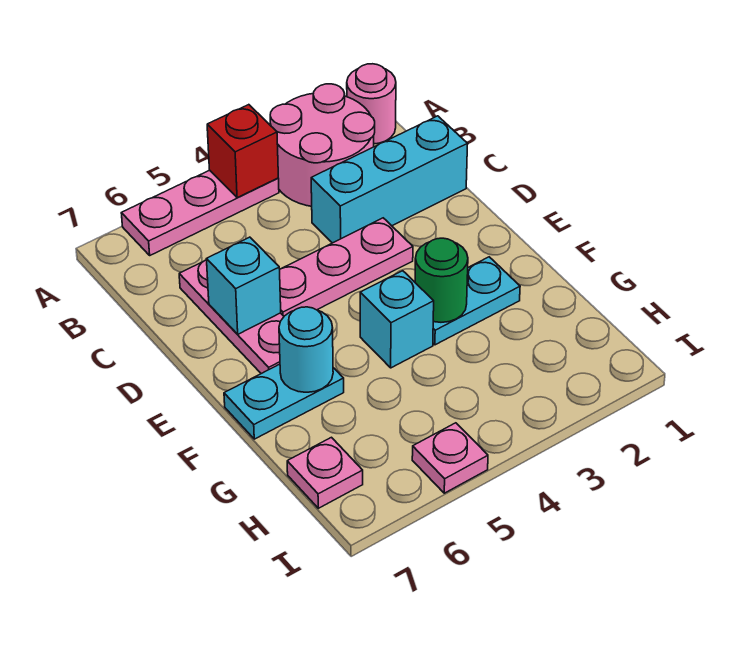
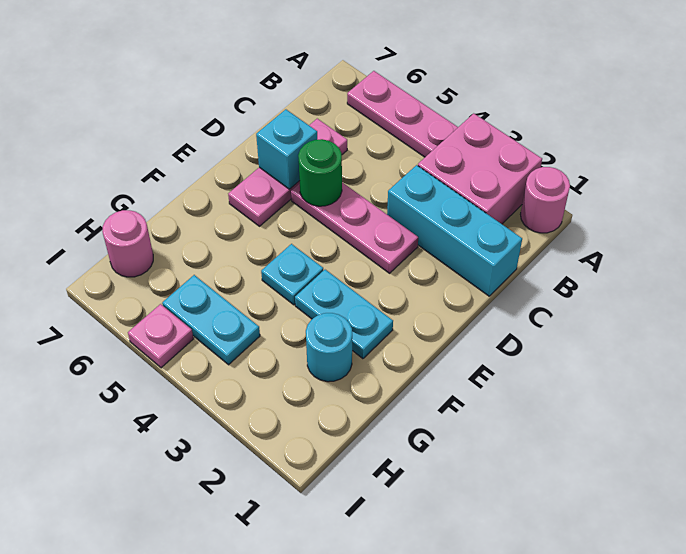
pink 2x2 round brick [270,84,375,206] -> pink 2x2 brick [418,113,542,224]
red 1x1 brick [207,105,278,198] -> none
green 1x1 round brick [415,238,468,322] -> green 1x1 round brick moved to [298,139,342,206]
cyan 1x1 brick [360,271,434,368] -> cyan 1x1 plate [261,244,323,305]
cyan 1x2 plate [224,364,344,439] -> cyan 1x2 plate moved to [162,275,260,365]
cyan 1x1 round brick [279,307,333,392] -> cyan 1x1 round brick moved to [306,313,352,382]
pink 1x1 plate [287,437,363,508] -> pink 1x1 round brick [102,210,153,277]

